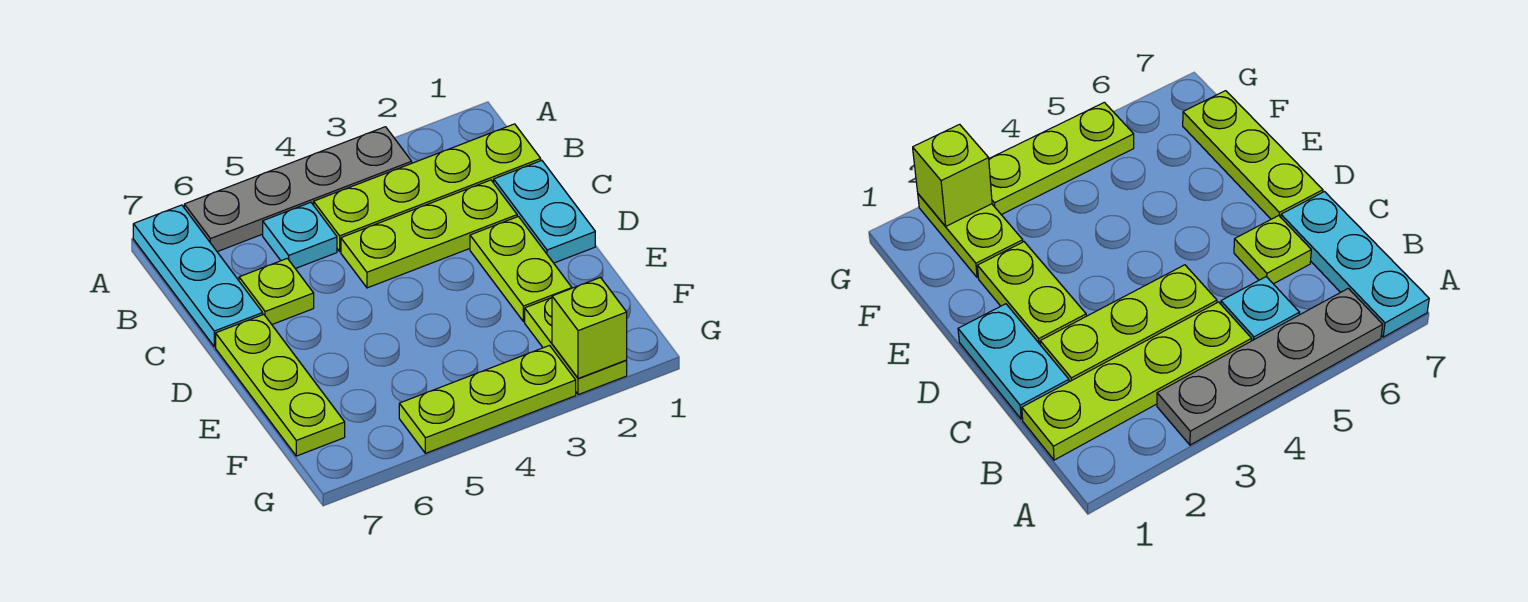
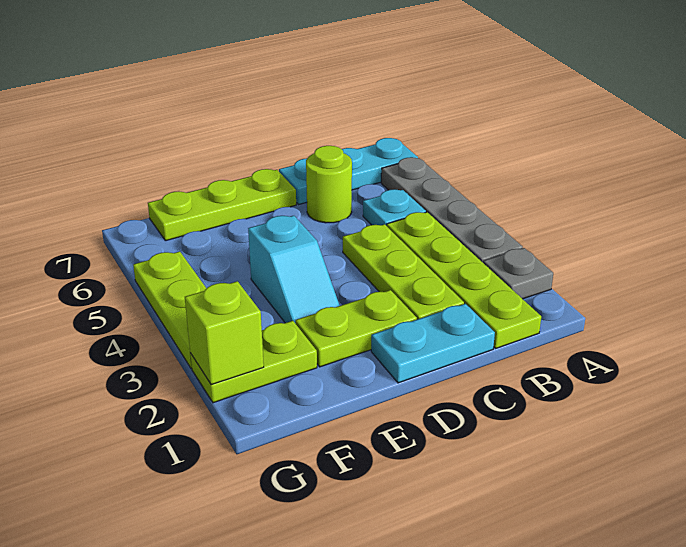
none -> grey 1x1 plate [483,248,553,299]
lime 1x1 plate [239,258,314,324] -> lime 1x1 round brick [306,146,352,223]
none -> cyan 1x2 slope [248,216,340,324]

